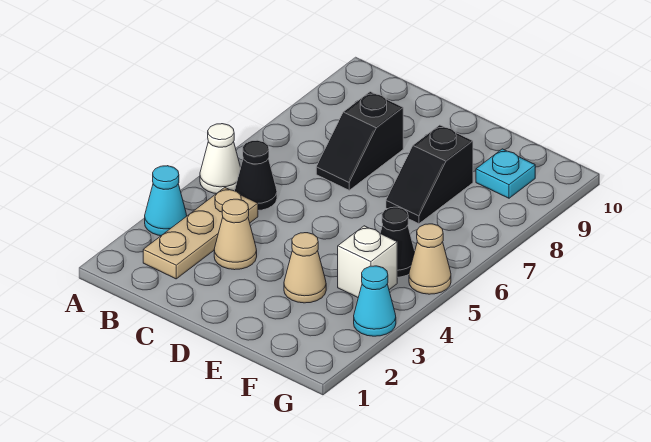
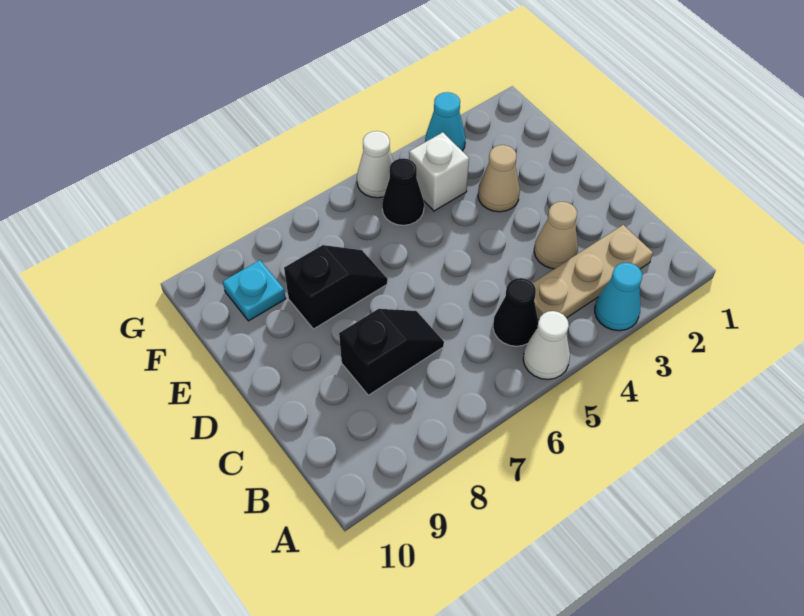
tan 1x1 cone [409,224,451,294] -> white 1x1 cone [357,131,394,198]

